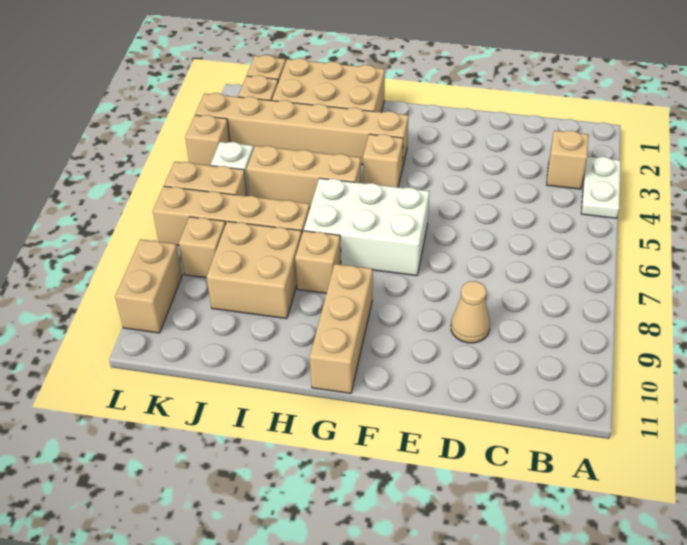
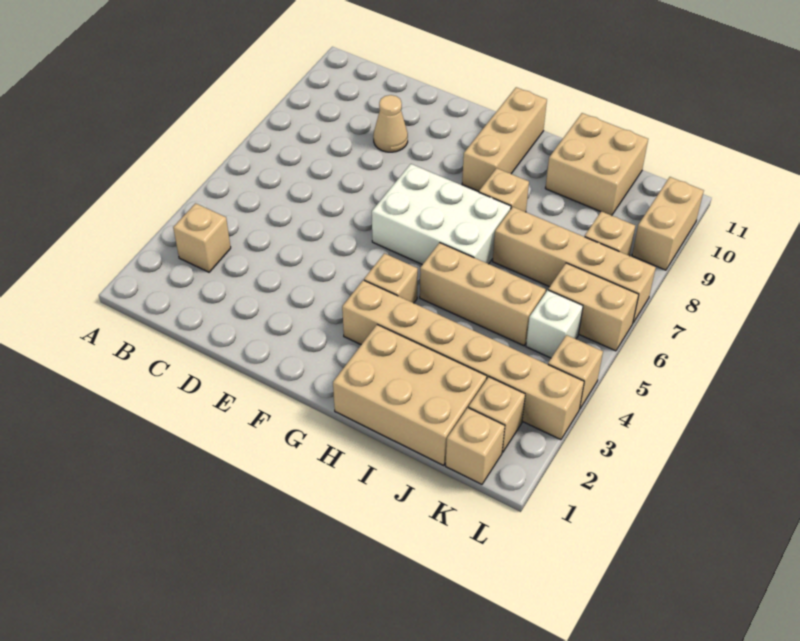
white 1x2 plate [581,157,621,218] -> none
tan 2x2 brick [207,221,302,319] -> tan 2x2 brick moved to [545,113,648,215]

